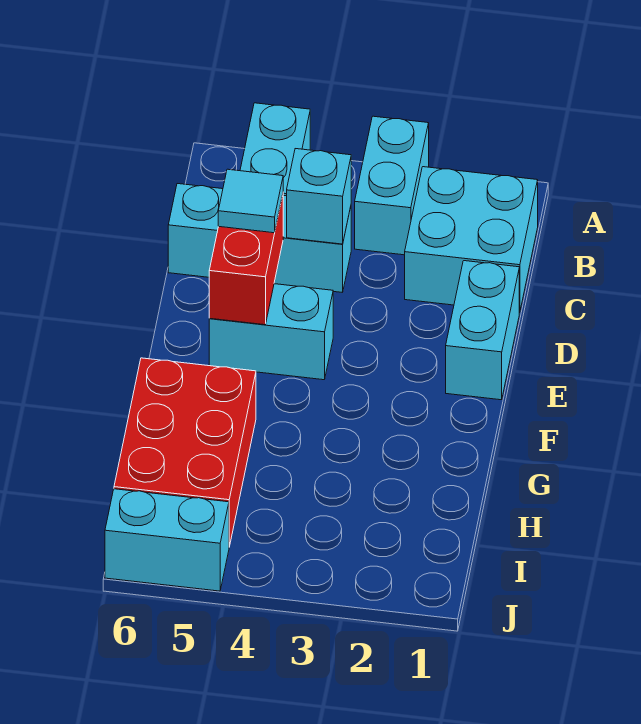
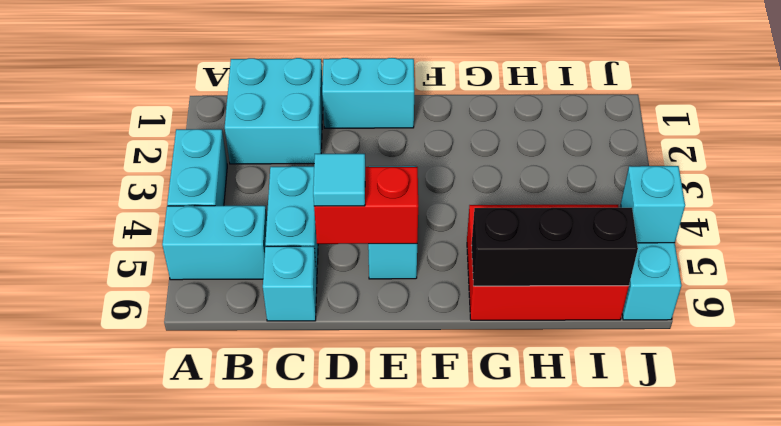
cyan 1x2 brick [355,116,429,255] -> cyan 1x2 brick turned to [167,129,227,206]
cyan 1x1 brick [287,149,351,244] -> cyan 1x1 brick moved to [621,166,685,243]
none -> black 1x3 brick [471,208,638,286]

